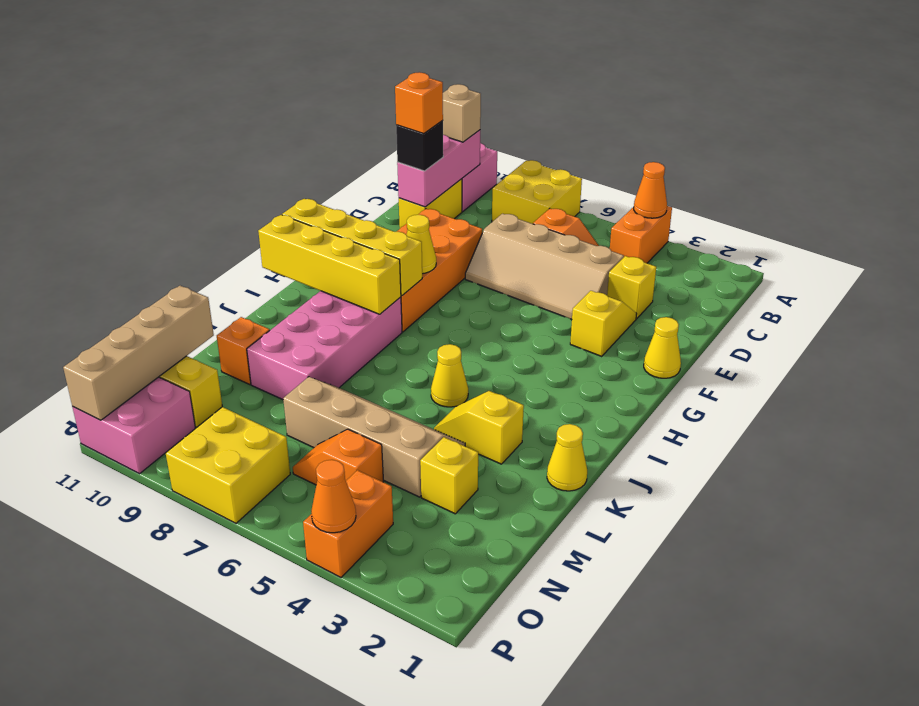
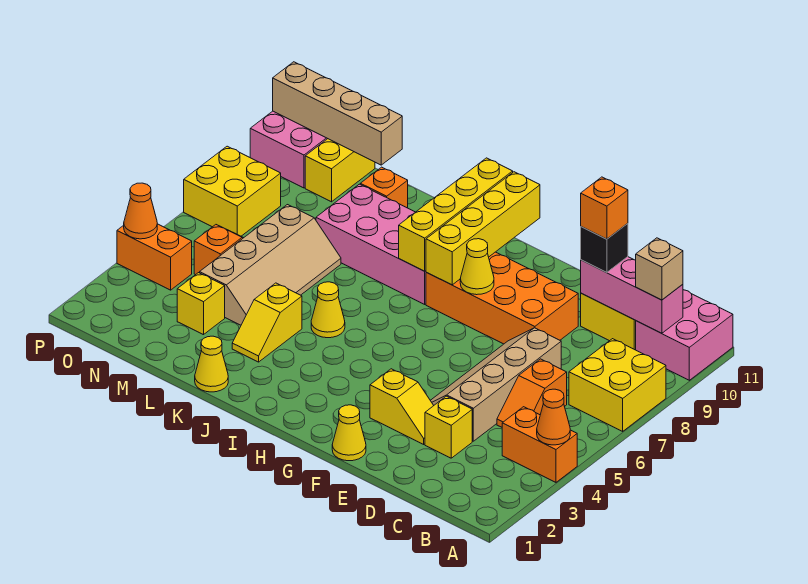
yellow 1x2 slope [434,391,524,464] -> yellow 1x2 slope turned to [232,283,302,362]

